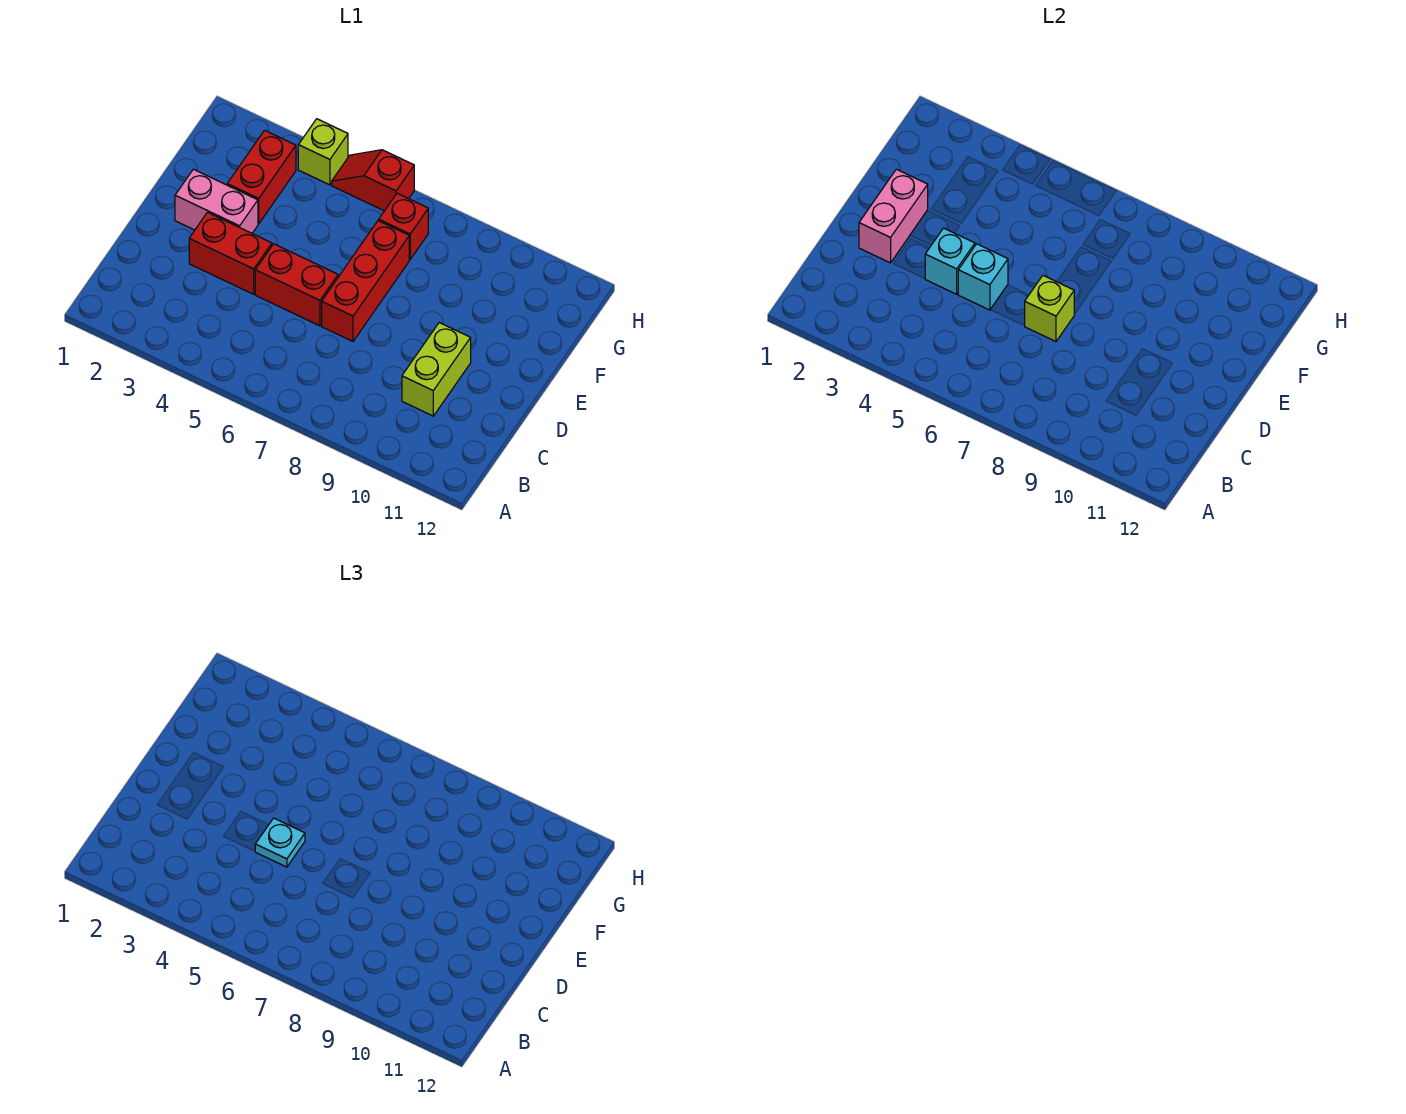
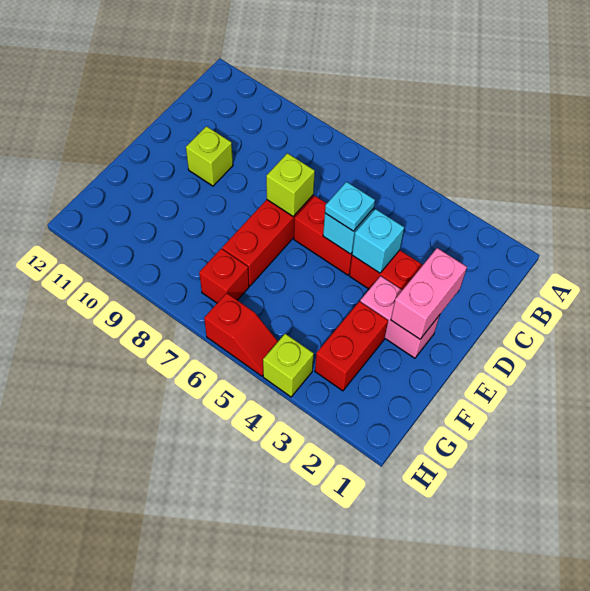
lime 1x2 brick [402,323,471,416] -> lime 1x1 brick [186,126,233,186]

